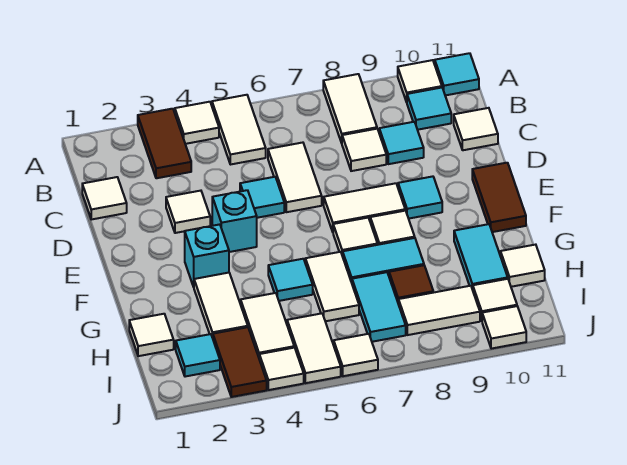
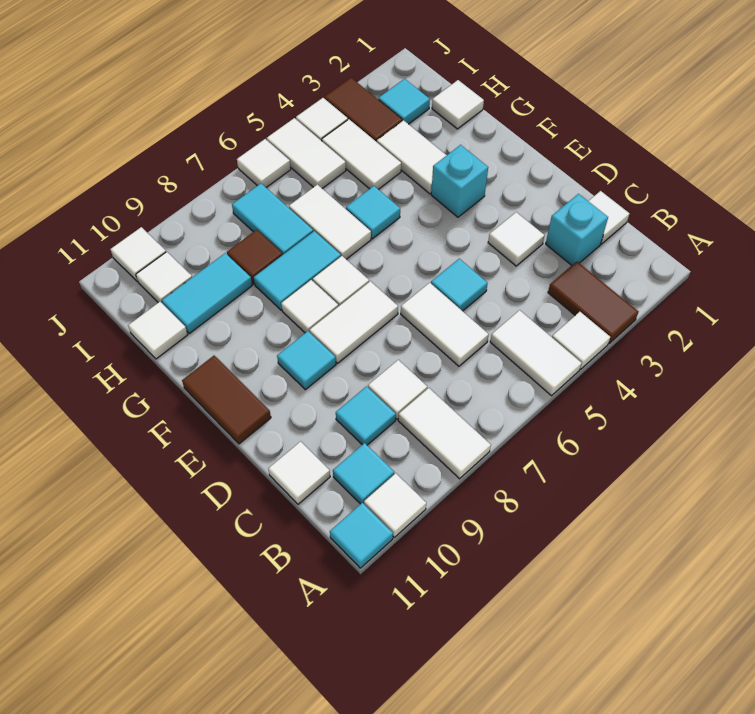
cyan 1x1 brick [212,190,257,252] -> cyan 1x1 brick moved to [546,194,608,265]
cyan 1x2 tile [454,224,508,290] -> cyan 1x2 tile turned to [162,253,252,333]
white 1x2 tile [399,286,480,335] -> none

